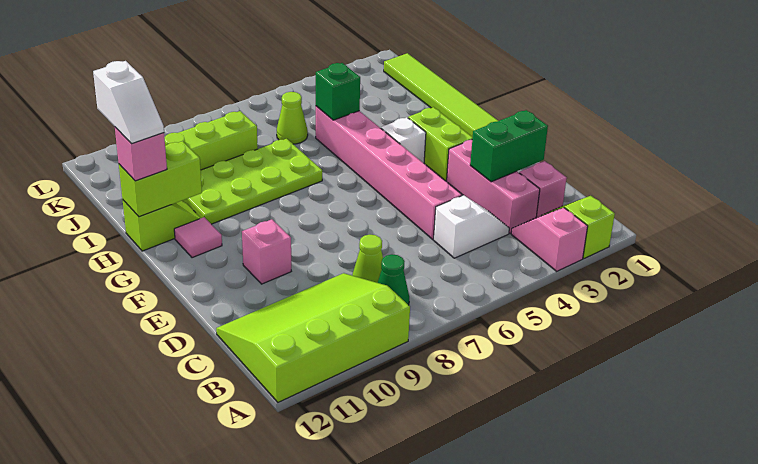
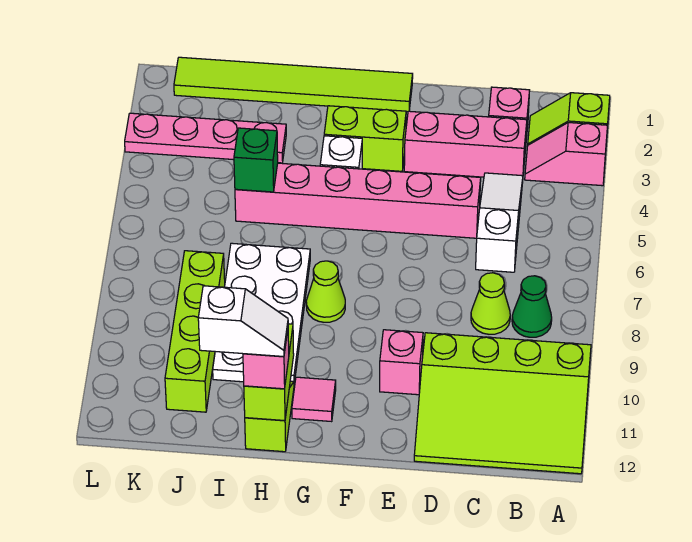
lime 3x4 slope [216,273,410,402] -> lime 3x4 slope turned to [414,333,591,474]
white 1x2 slope [434,195,509,258] -> white 1x3 slope [476,173,523,272]
green 1x2 brick [470,110,548,182] -> none
lime 2x4 plate [182,139,322,224] -> white 2x4 plate [213,243,310,383]
none -> pink 1x4 plate [125,113,286,163]
lime 1x1 cone [277,92,308,144] -> lime 1x1 cone moved to [306,261,345,322]

